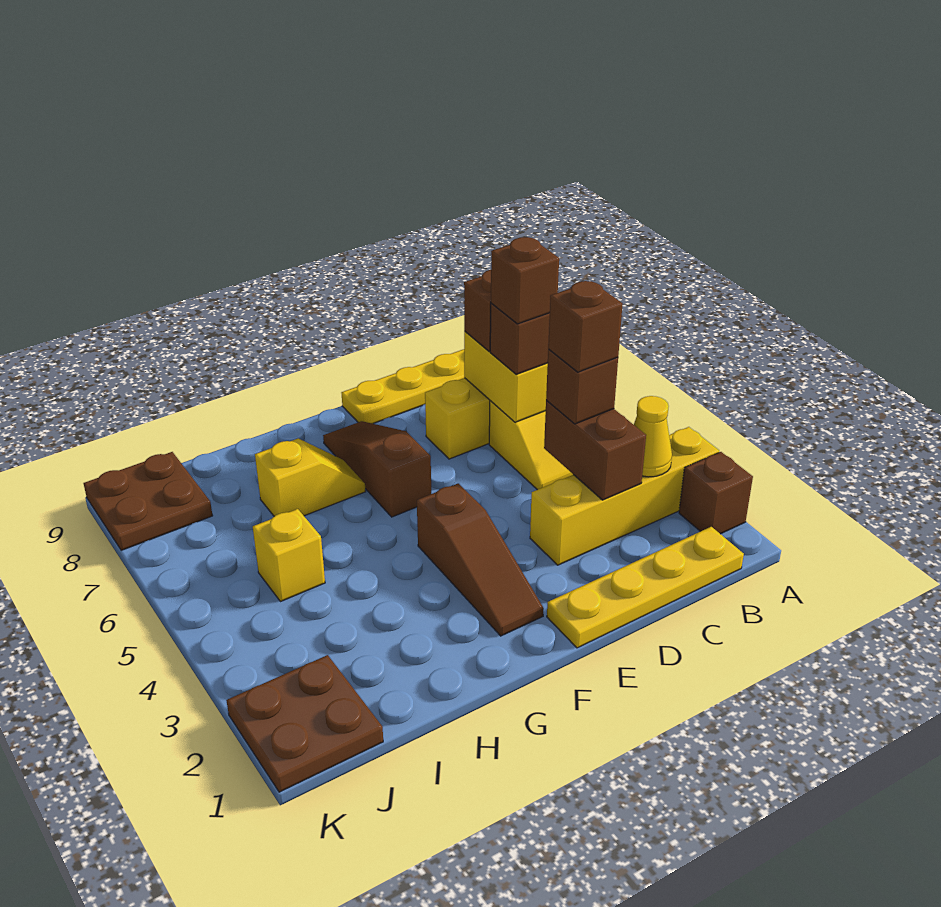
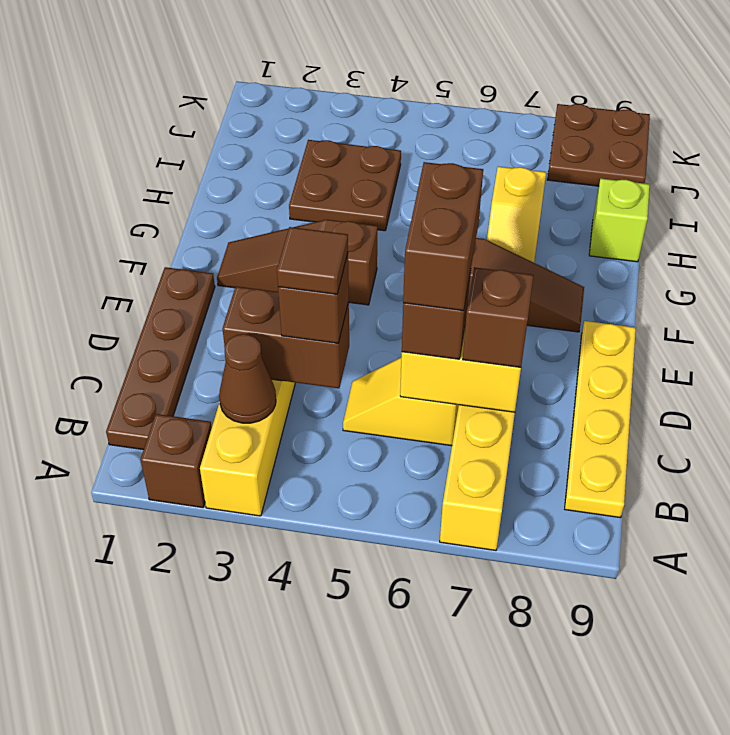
yellow 1x4 plate [547,527,744,648] -> brown 1x4 plate [106,267,215,450]
yellow 1x1 cone [634,396,672,477] -> brown 1x1 cone [219,334,276,423]
brown 1x1 brick [548,281,623,372] -> brown 1x1 tile [277,227,348,294]
brown 1x1 brick [491,237,559,324] -> brown 1x2 brick [403,162,483,311]
none -> lime 1x1 brick [589,179,650,262]
yellow 1x1 brick [253,509,325,602] -> none
brown 2x2 plate [226,655,383,792] -> brown 2x2 plate moved to [289,140,401,231]

